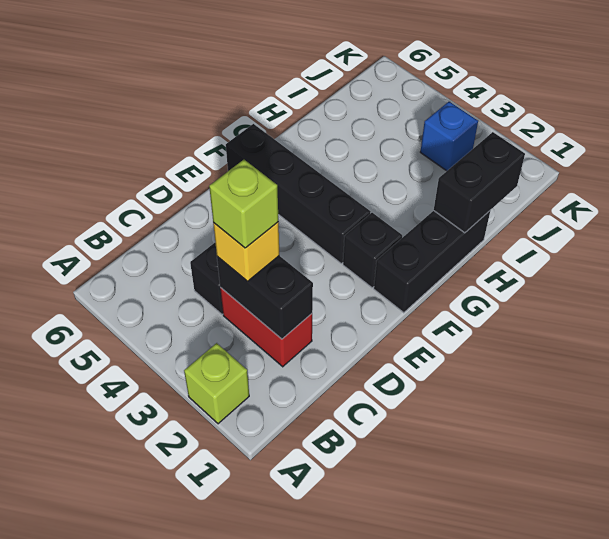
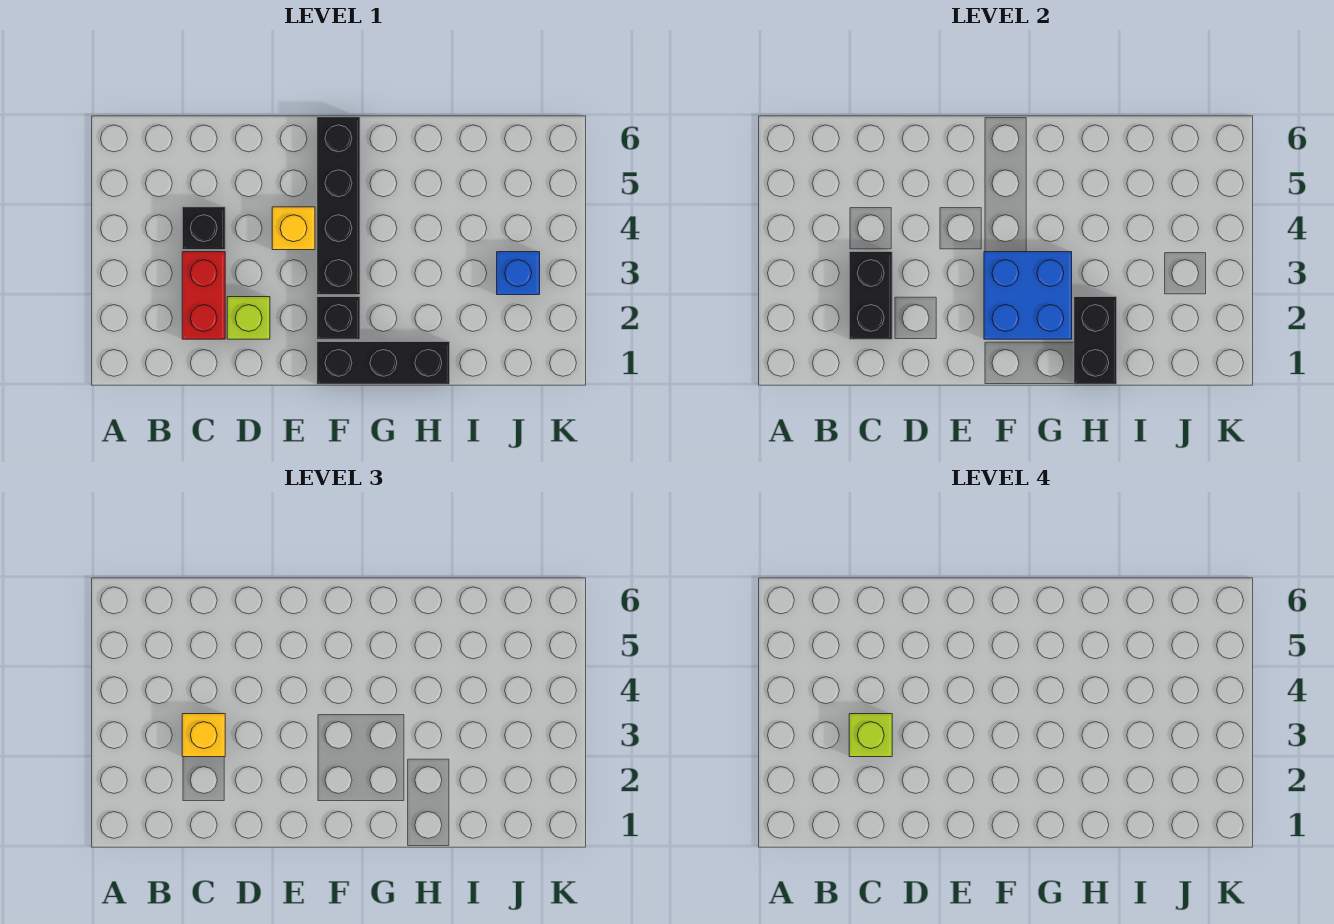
lime 1x1 brick [184,343,249,424] -> lime 1x1 brick moved to [227,297,270,339]
none -> yellow 1x1 brick [272,207,315,250]
none -> blue 2x2 brick [984,252,1072,339]
black 1x2 brick [434,132,525,233] -> black 1x2 brick turned to [1074,297,1117,384]

